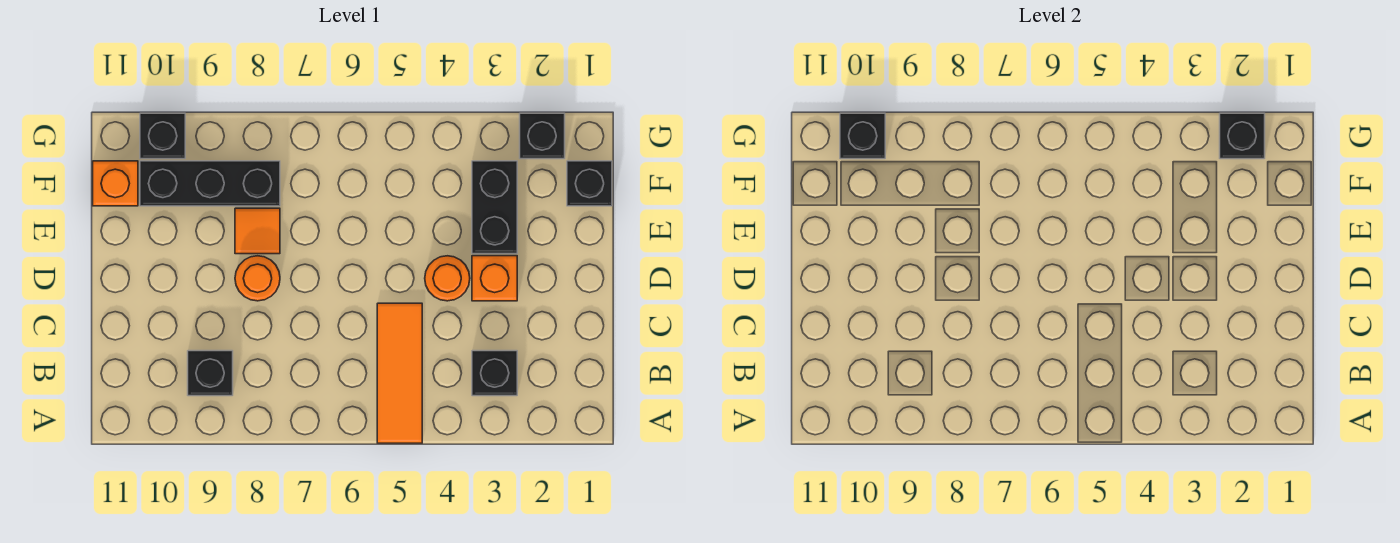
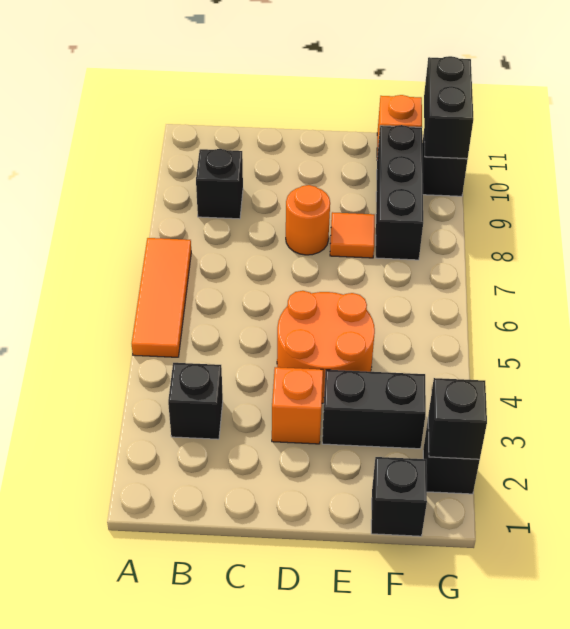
orange 1x3 tile [377,303,422,443] -> orange 1x3 tile turned to [132,238,191,357]
orange 1x1 round brick [425,256,470,301] -> orange 2x2 round brick [277,291,375,403]
black 1x1 brick [840,113,885,159] -> black 1x2 brick [424,56,473,159]

